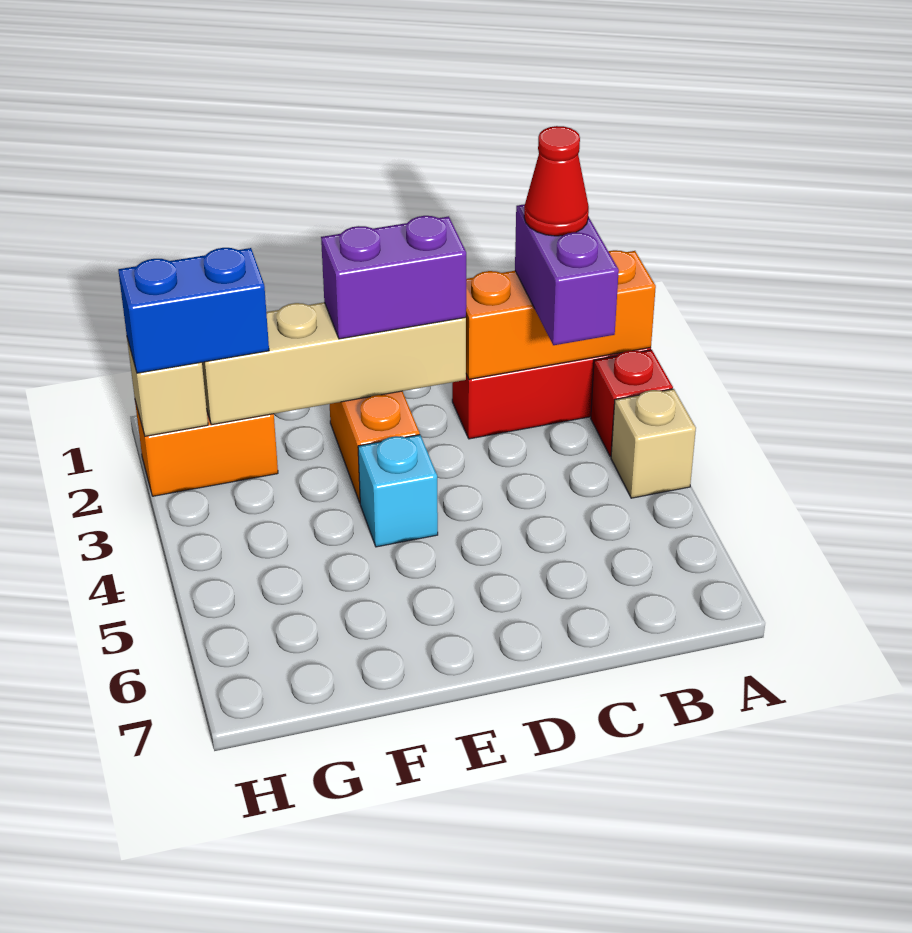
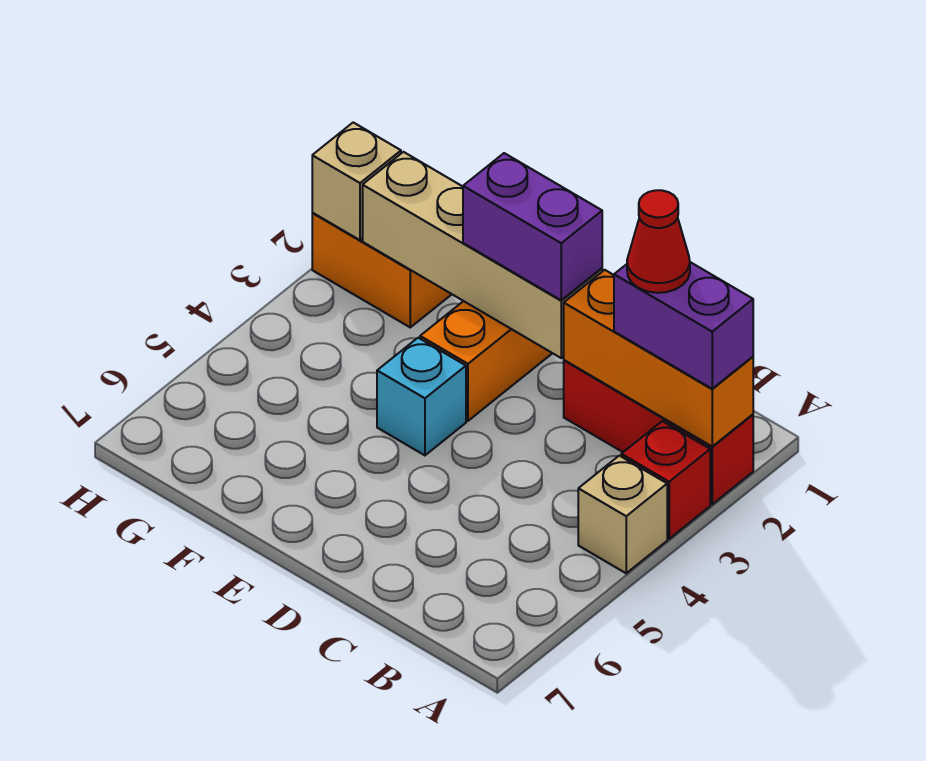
purple 1x2 brick [515,204,619,345] -> purple 1x2 brick turned to [614,262,753,389]
blue 1x2 brick [118,248,269,373] -> none

